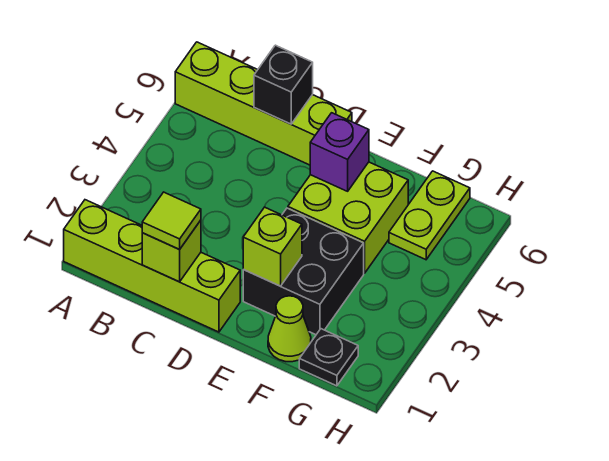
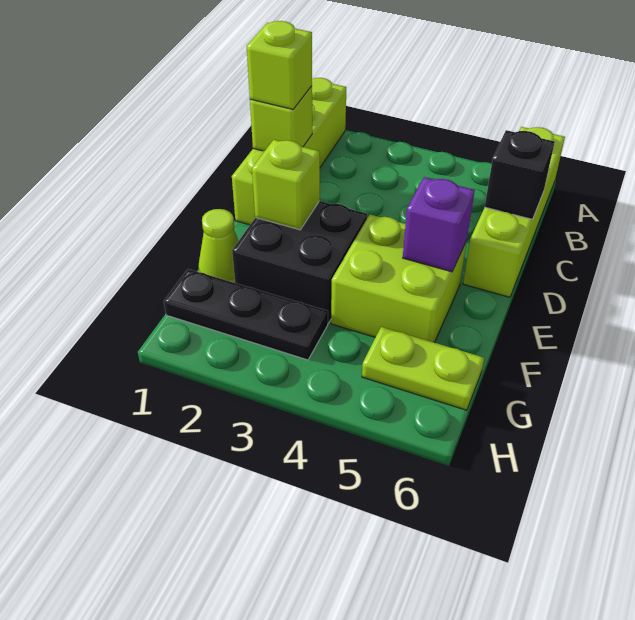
lime 1x1 tile [142,192,201,249] -> lime 1x1 brick [247,21,312,109]
black 1x1 plate [299,329,358,386] -> black 1x3 plate [164,269,328,360]

